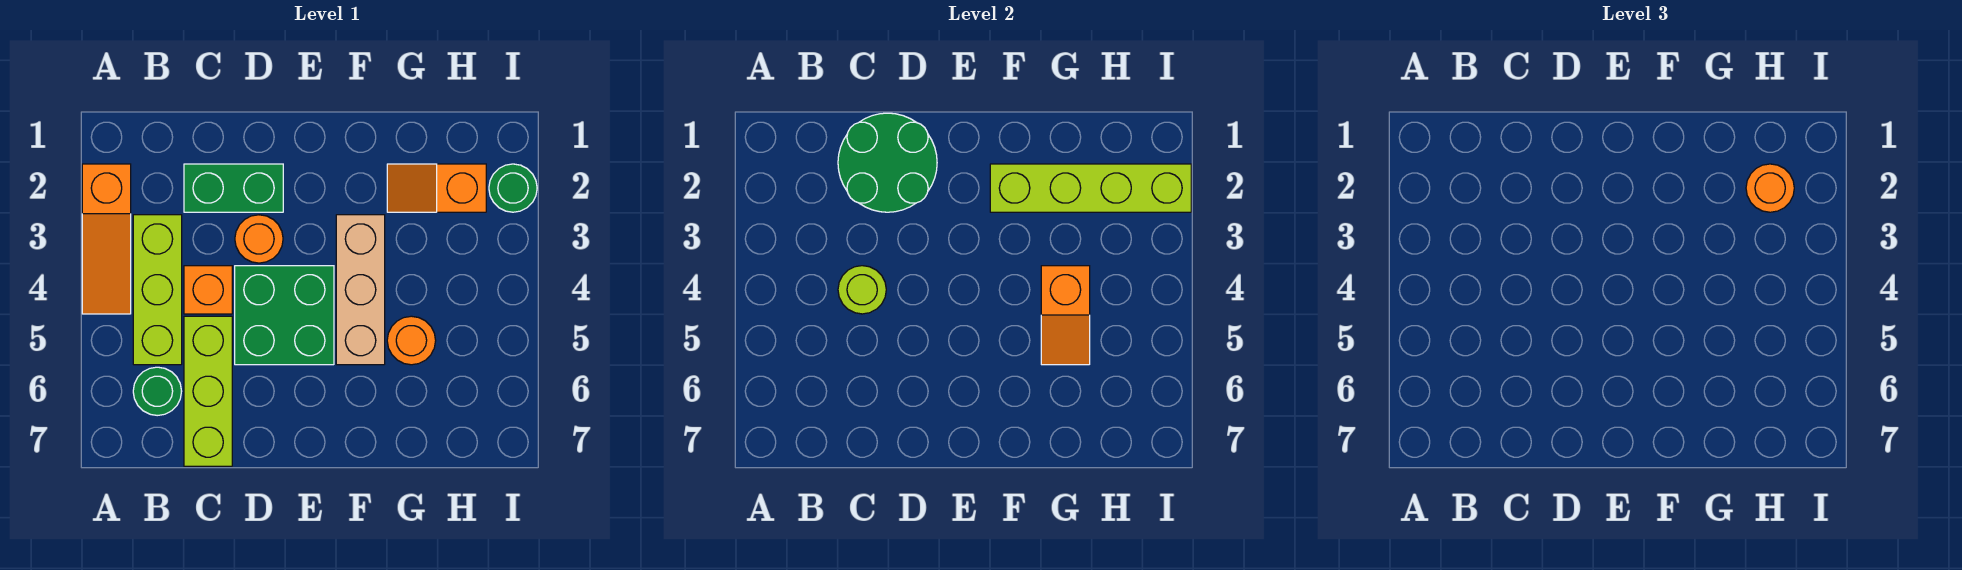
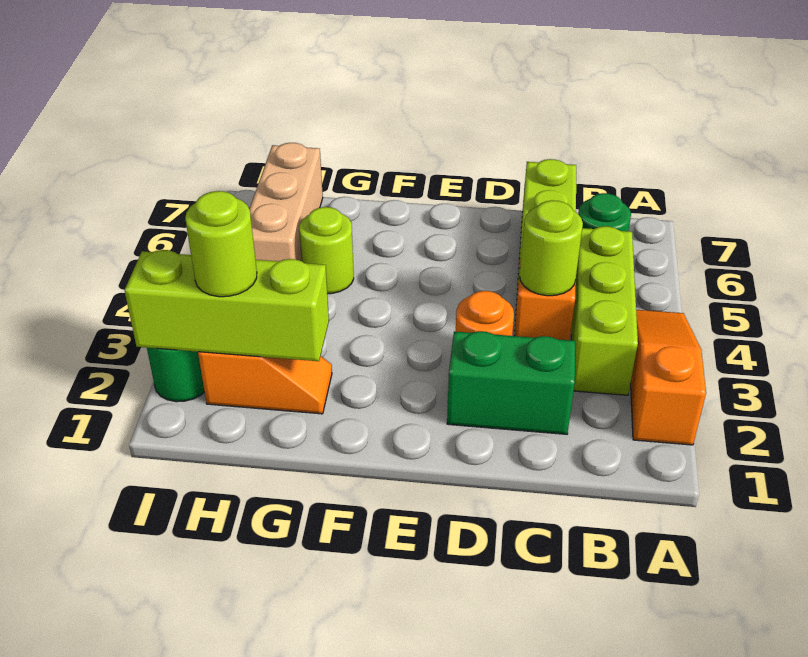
green 2x2 round brick [838,113,937,212] -> none
green 2x2 brick [235,266,334,365] -> none
lime 1x4 brick [990,164,1191,212] -> lime 1x3 brick [124,250,329,361]
tan 1x3 brick [336,215,385,365] -> tan 1x3 brick moved to [249,143,323,261]
orange 1x2 slope [1041,266,1090,365] -> none
orange 1x1 round brick [387,316,436,365] -> lime 1x1 round brick [299,207,354,294]
orange 1x1 round brick [1746,164,1794,212] -> lime 1x1 round brick [185,191,257,297]

